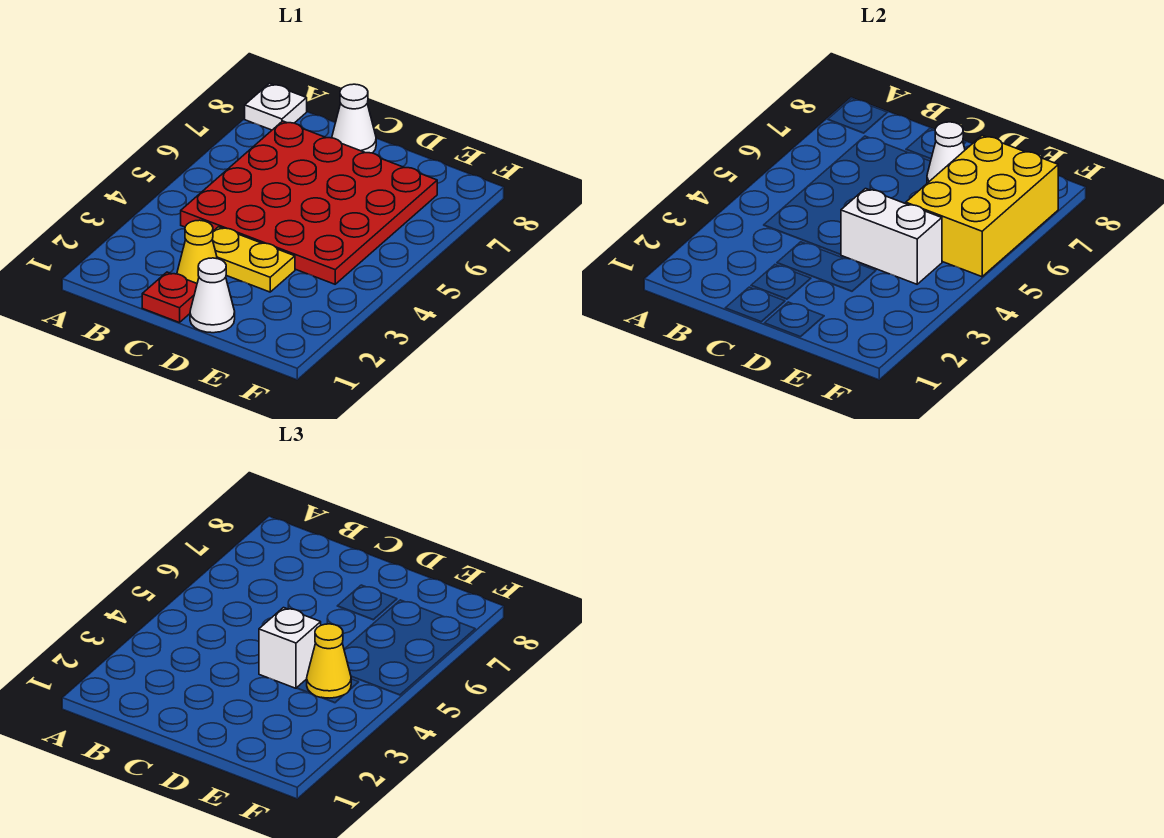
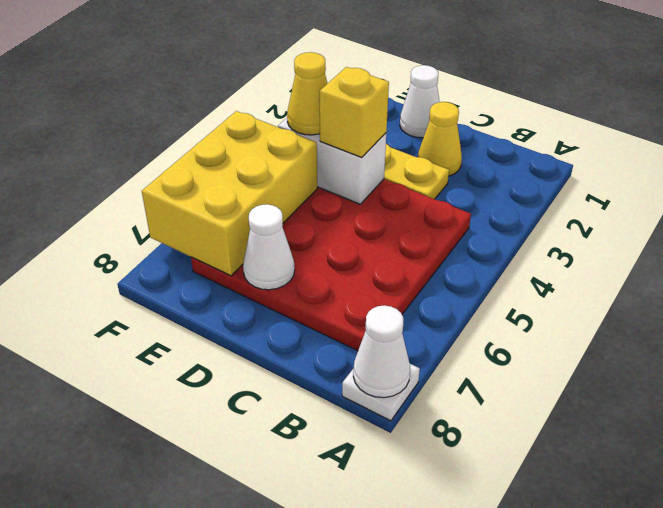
red 1x1 plate [142,272,197,323] -> none
white 1x1 cone [332,84,376,153] -> white 1x1 cone moved to [353,305,410,398]
white 1x1 brick [259,608,321,688] -> yellow 1x1 brick [320,67,389,157]

